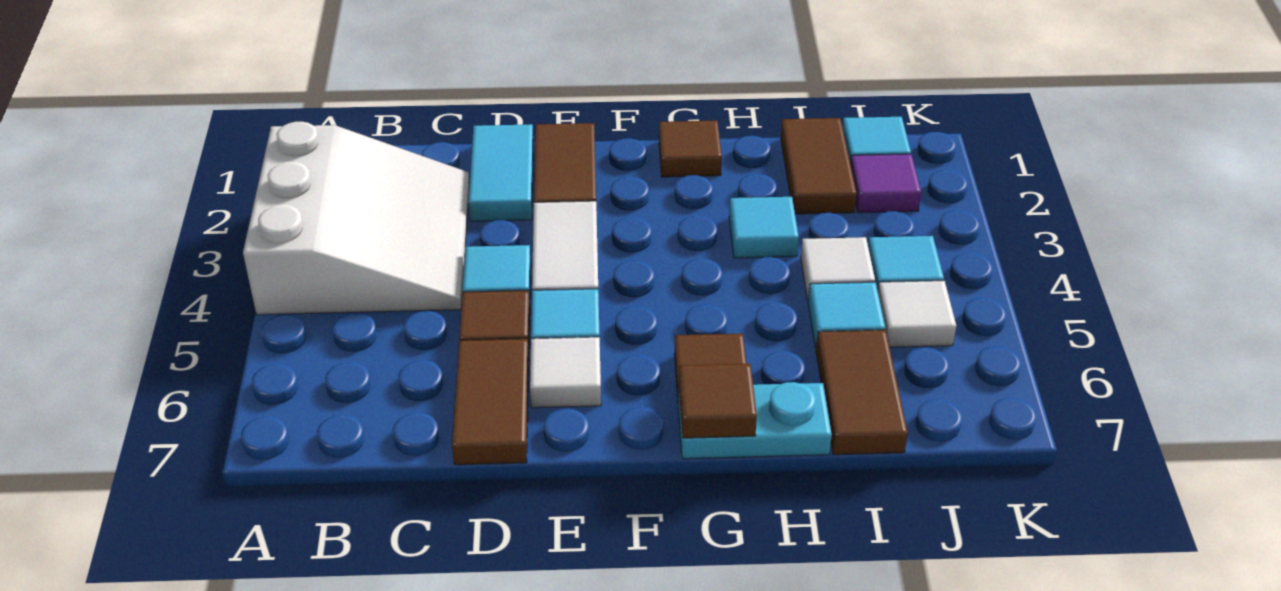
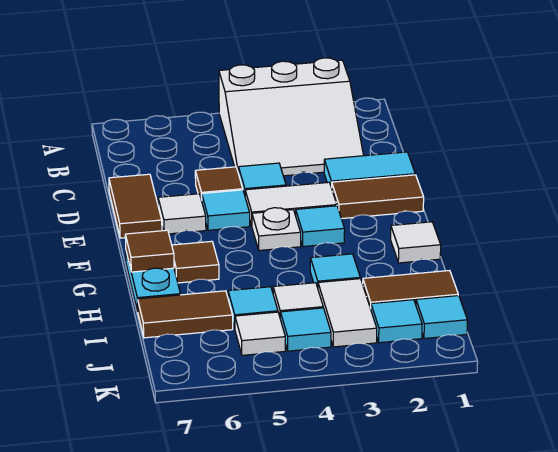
brown 1x2 tile [452,339,529,465] -> brown 1x2 tile turned to [109,174,162,238]
none -> cyan 1x1 tile [296,206,345,247]
none -> white 1x1 plate [252,208,301,250]
brown 1x1 tile [659,121,722,177] -> white 1x1 tile [391,222,441,263]
none -> white 1x2 tile [318,279,377,347]
purple 1x1 tile [851,154,921,213] -> cyan 1x1 tile [371,300,422,343]

